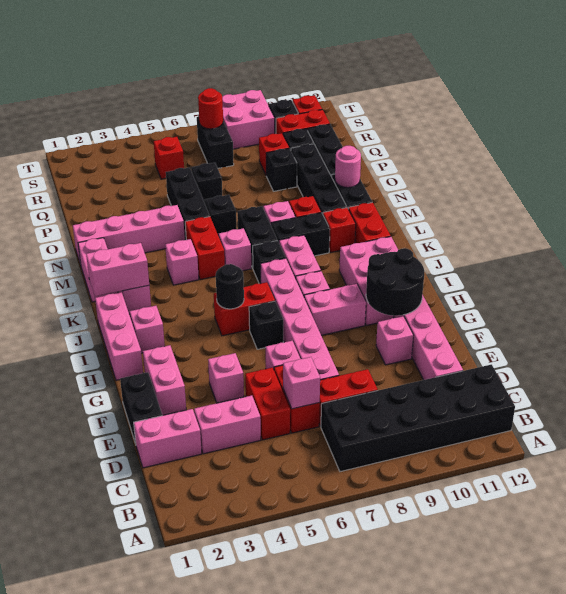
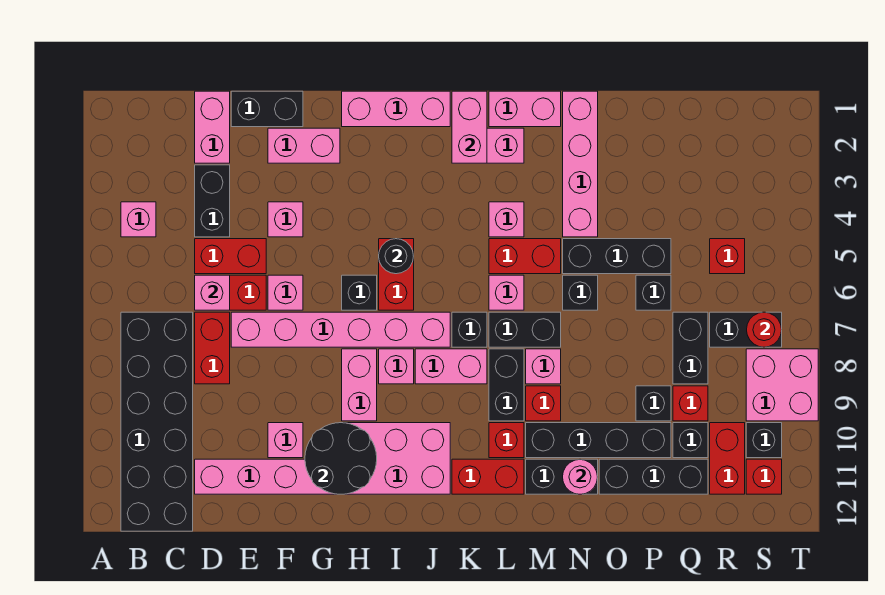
pink 1x2 brick [194,395,261,454] -> black 1x2 brick [195,165,230,237]
pink 1x1 brick [130,306,165,353] -> pink 1x1 brick moved to [121,202,156,237]
none -> black 1x2 brick [673,312,708,384]

